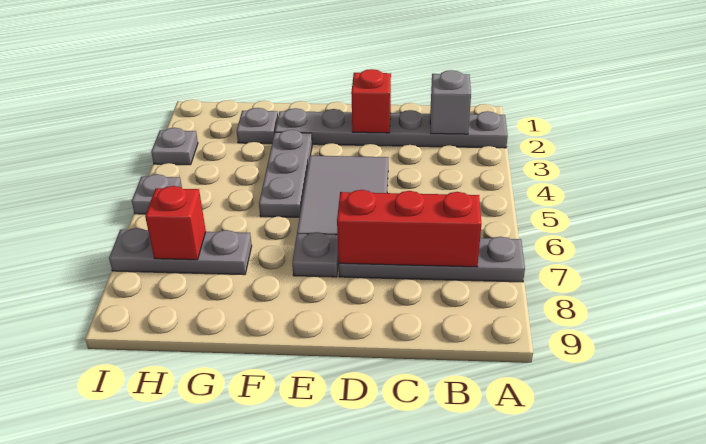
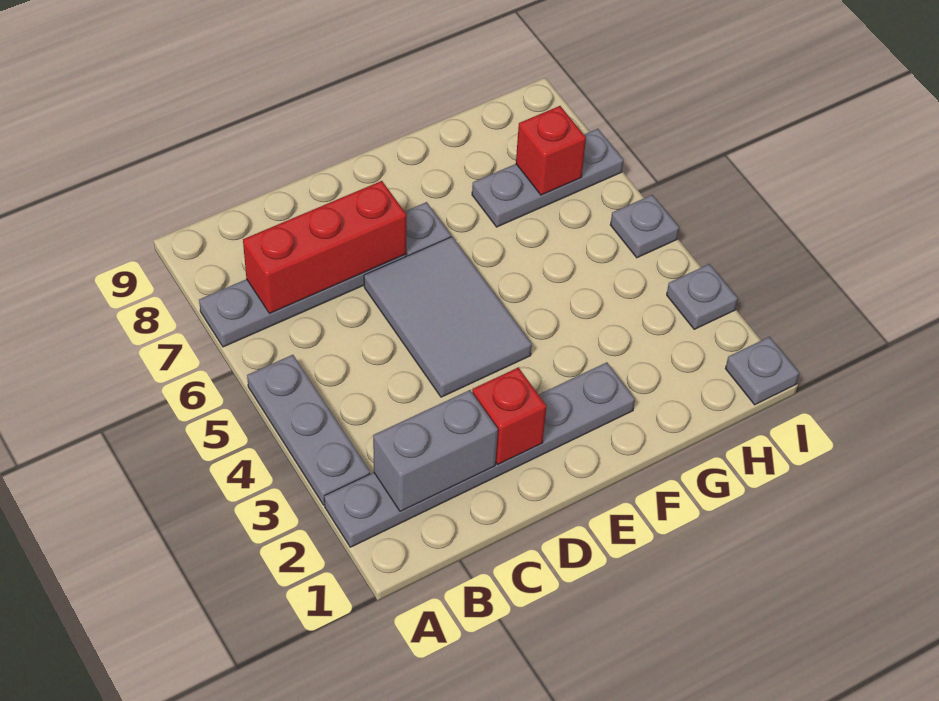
grey 1x1 brick [430,70,471,134] -> grey 1x2 brick [373,390,498,511]
grey 1x3 plate [259,130,312,217] -> grey 1x3 plate moved to [247,355,370,505]
grey 1x1 plate [237,108,278,144] -> grey 1x1 plate moved to [726,337,799,405]

